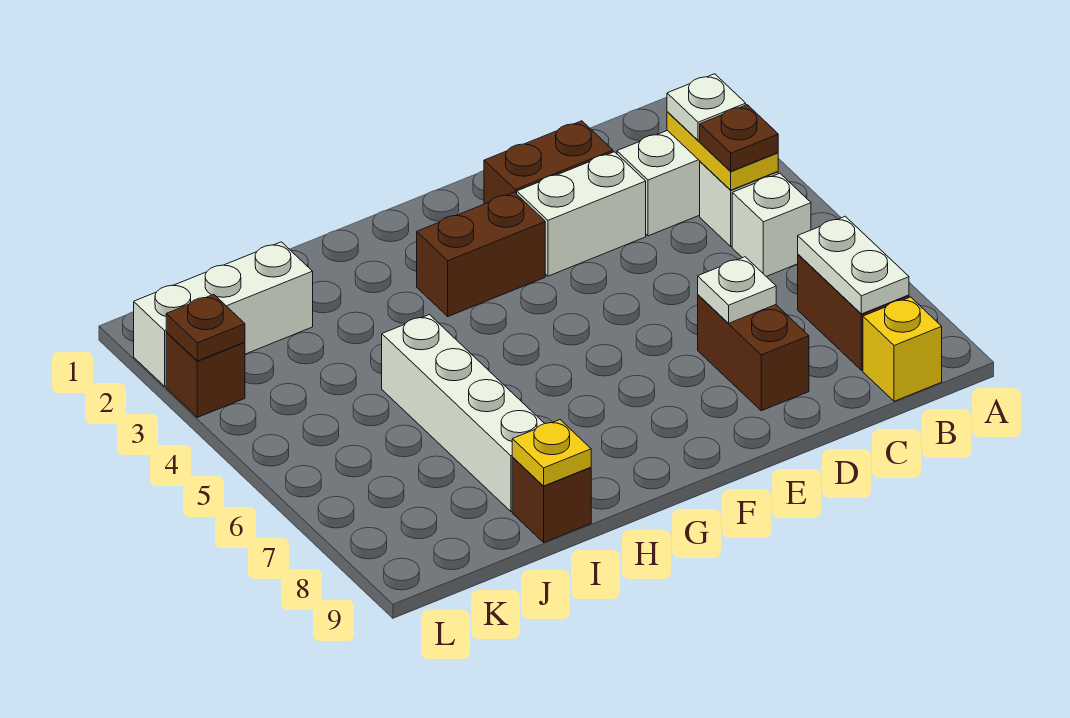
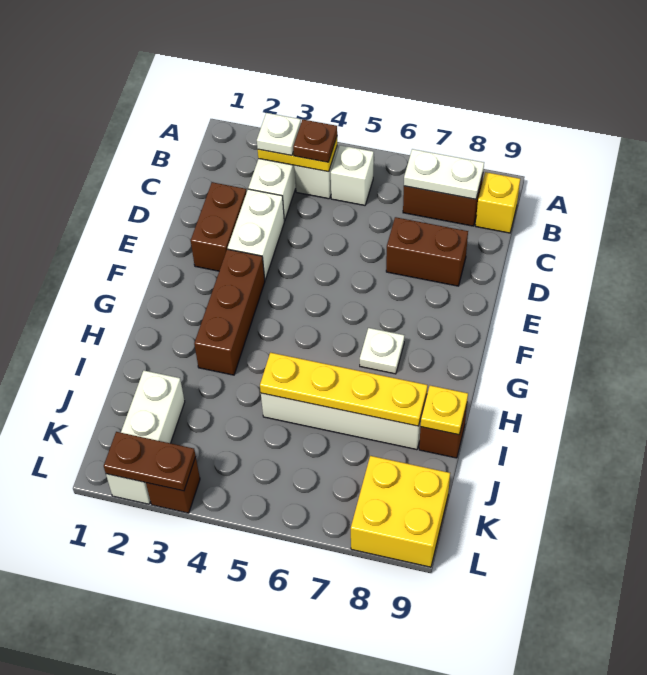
white 1x1 plate [698,257,776,323] -> white 1x1 plate moved to [360,328,404,374]
brown 1x2 brick [417,192,545,316] -> brown 1x3 brick [194,249,265,375]
none -> yellow 1x4 plate [260,353,428,426]
none -> yellow 2x2 brick [351,456,450,567]
brown 1x1 plate [166,294,245,361] -> brown 1x2 plate [104,432,196,491]

